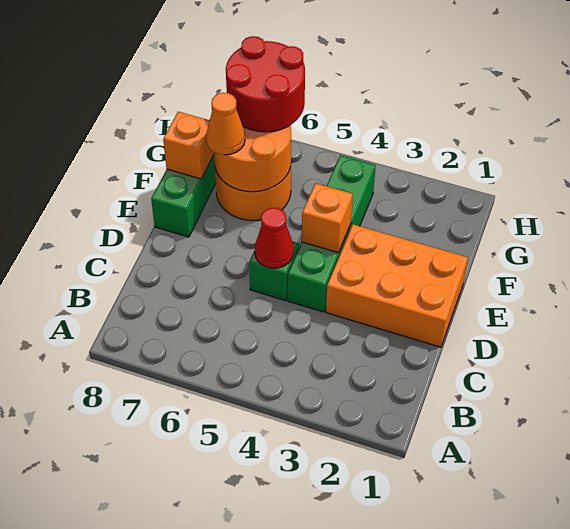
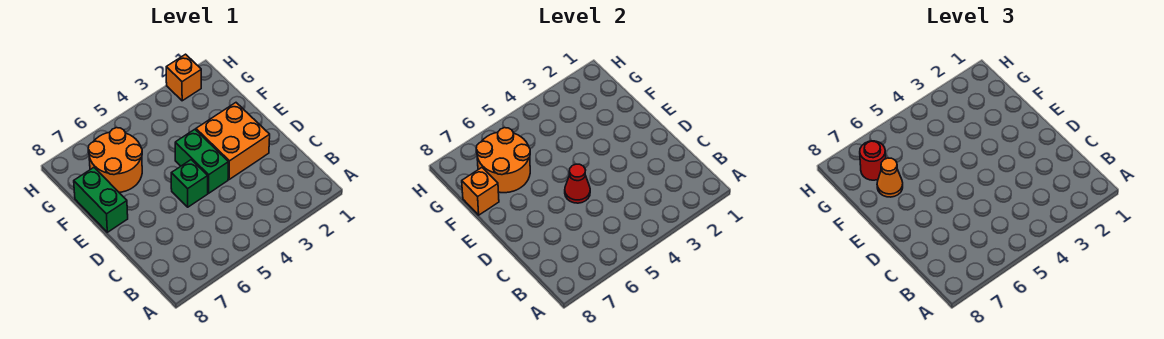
orange 2x3 brick [326,224,468,347] -> orange 2x2 brick [196,103,270,180]
green 1x4 brick [288,155,375,312] -> green 1x2 brick [175,129,228,193]
orange 1x1 brick [302,183,353,253] -> orange 1x1 brick moved to [166,54,201,101]
red 2x2 round brick [226,36,305,132] -> red 1x1 round brick [860,141,886,180]

